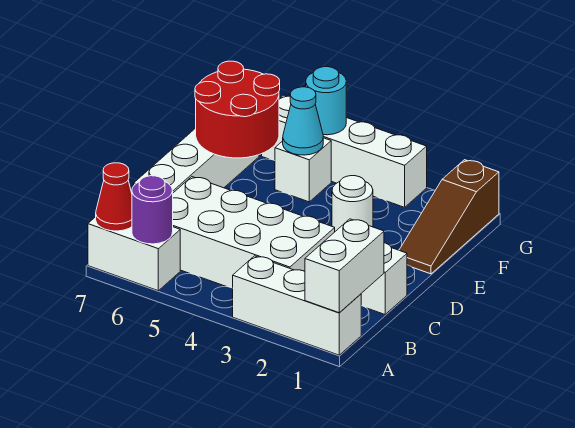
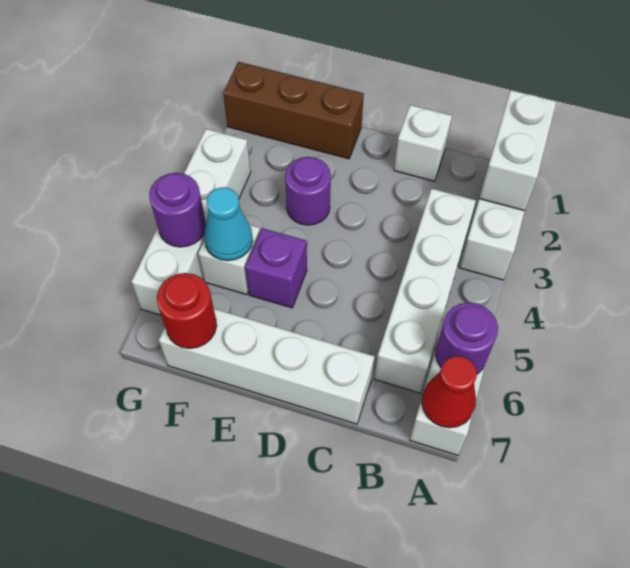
white 1x2 brick [305,219,384,313] -> white 1x2 brick turned to [479,90,557,211]
white 2x4 brick [173,177,335,288] -> white 1x4 brick [374,188,476,393]
brown 1x3 slope [399,160,499,274] -> brown 1x3 brick [223,62,364,159]
white 1x1 round brick [332,176,373,231] -> purple 1x1 round brick [285,157,331,225]
none -> purple 1x1 brick [245,228,307,308]
red 2x2 round brick [195,61,280,158] -> red 1x1 round brick [157,273,217,348]
cyan 1x1 round brick [306,67,346,135] -> purple 1x1 round brick [149,173,206,247]

